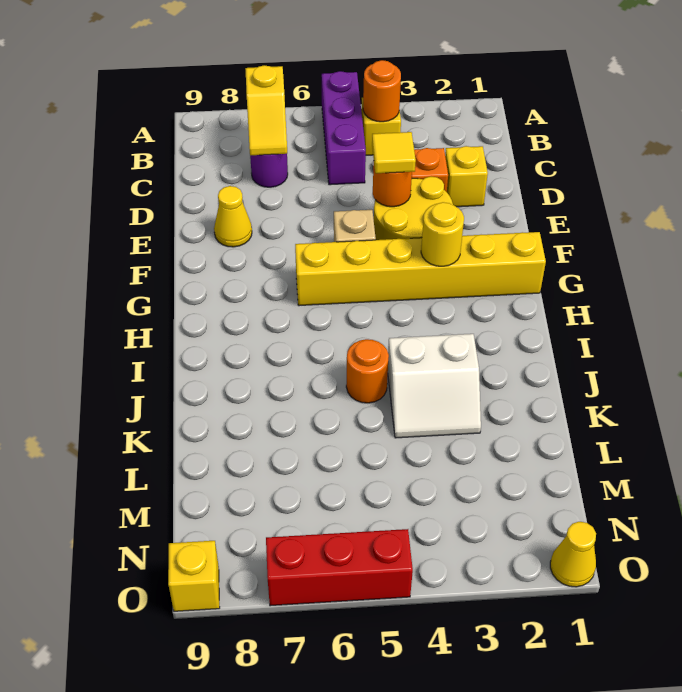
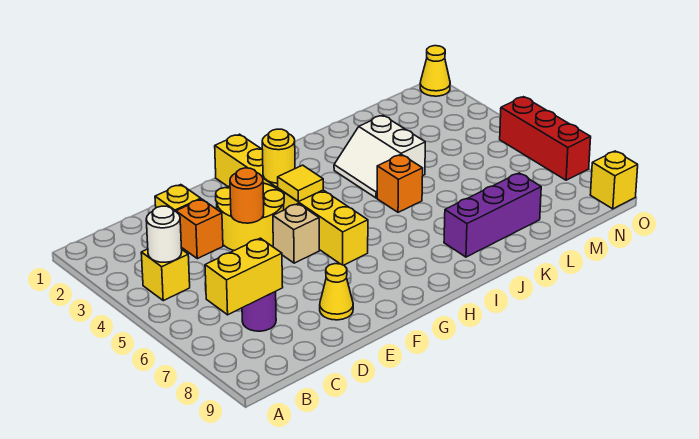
purple 1x3 brick [322,71,366,185] -> purple 1x3 brick moved to [444,173,541,257]
orange 1x1 round brick [363,60,401,122] -> white 1x1 round brick [146,206,182,262]
yellow 1x2 slope [245,65,287,155] -> yellow 1x2 brick [205,238,283,315]
yellow 1x1 tile [372,132,416,173] -> yellow 1x1 tile moved to [278,165,323,202]
white 2x2 slope [388,334,481,438] -> white 2x2 slope turned to [334,115,425,198]
orange 1x1 round brick [346,339,389,403] -> orange 1x1 brick [377,155,423,212]

